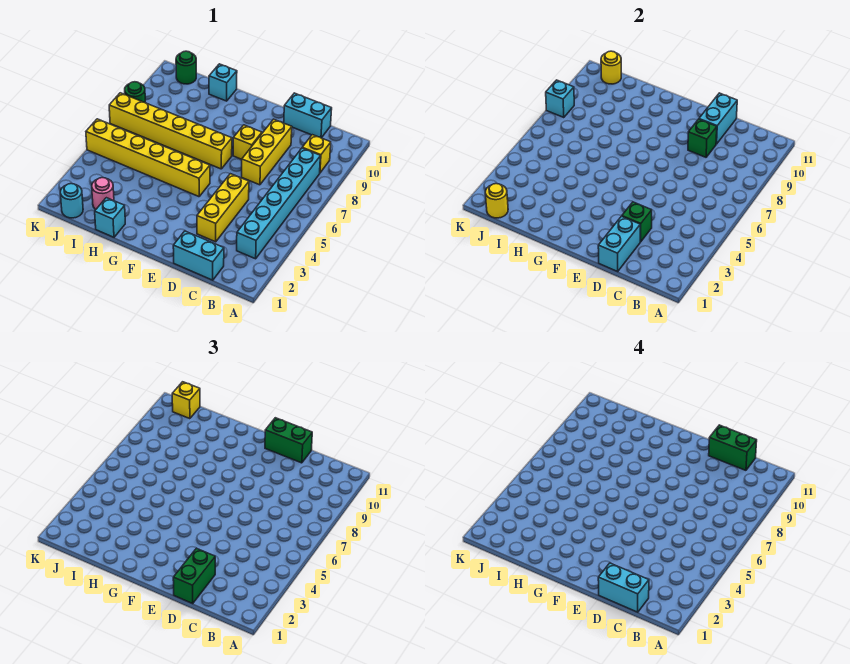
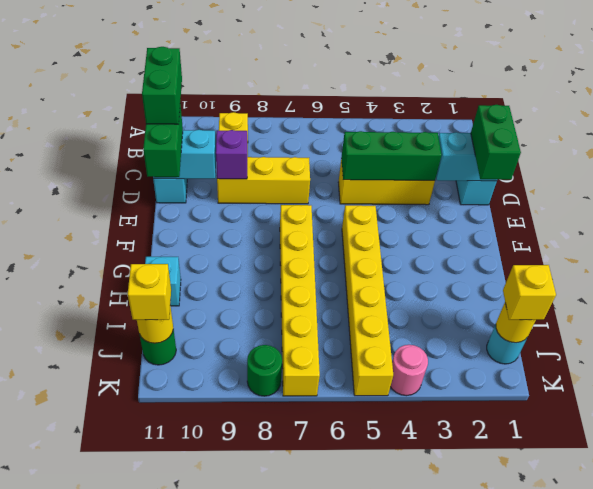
cyan 1x6 brick [237,148,320,259] -> none
cyan 1x2 brick [598,563,649,612] -> none
green 1x2 brick [173,548,215,603] -> green 1x2 brick turned to [471,105,521,180]
green 1x1 brick [622,202,652,242] -> green 1x3 brick [341,131,442,180]
green 1x1 brick [688,119,717,157] -> purple 1x1 brick [216,130,247,179]
yellow 1x1 brick [233,125,262,159] -> yellow 1x1 brick moved to [503,265,556,320]
cyan 1x1 brick [95,198,125,237] -> none
pink 1x1 round brick [92,178,114,210] -> pink 1x1 round brick moved to [390,345,428,396]
cyan 1x1 brick [546,80,574,118] -> none

